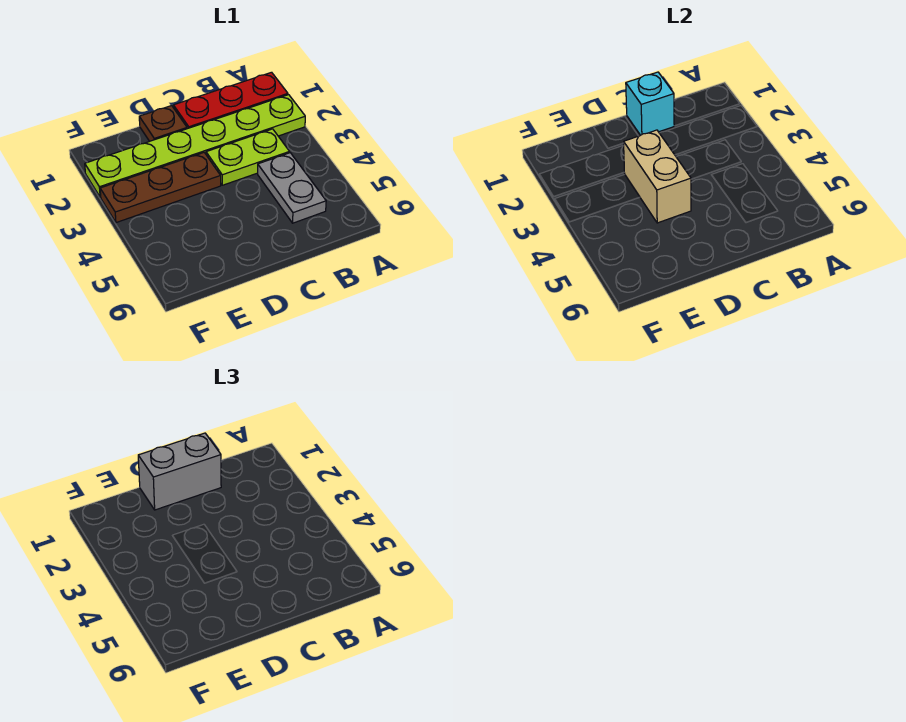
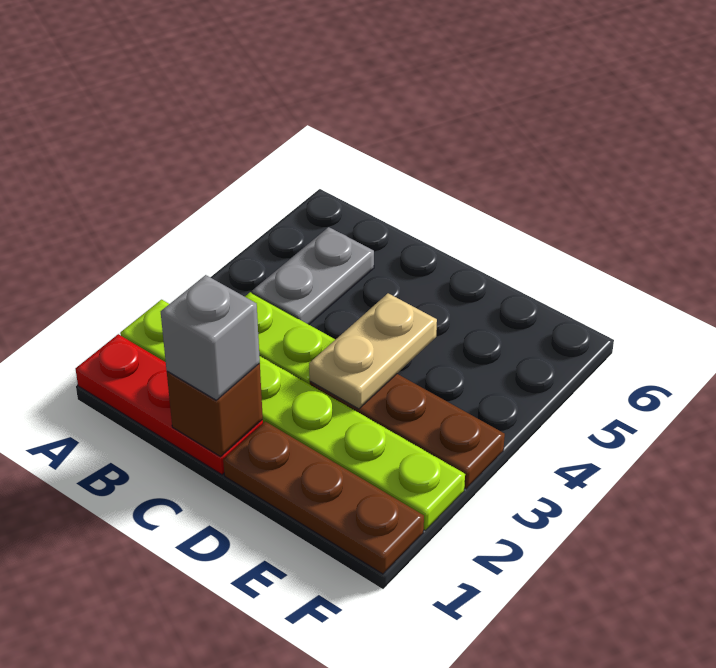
cyan 1x1 brick [626,72,674,135] -> brown 1x1 brick [167,363,263,457]
grey 1x2 brick [138,433,221,510] -> grey 1x1 brick [161,275,260,400]
brown 1x1 plate [139,106,187,141] -> brown 1x3 plate [223,421,424,574]
tan 1x2 brick [624,130,691,223] -> tan 1x2 plate [309,293,437,409]

